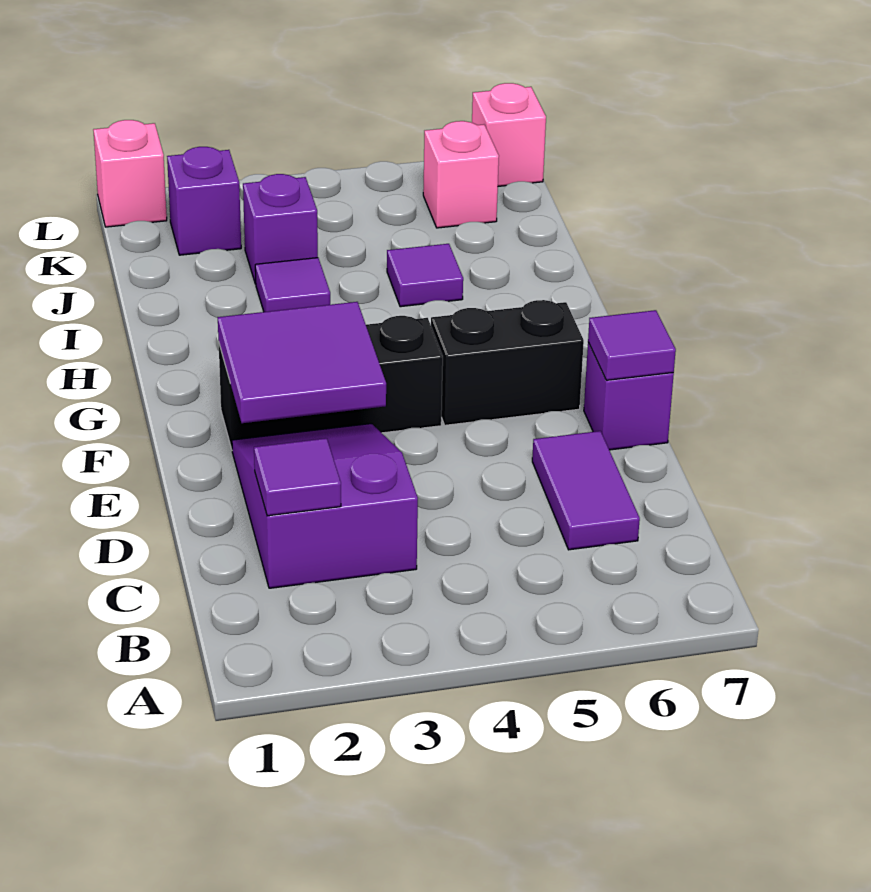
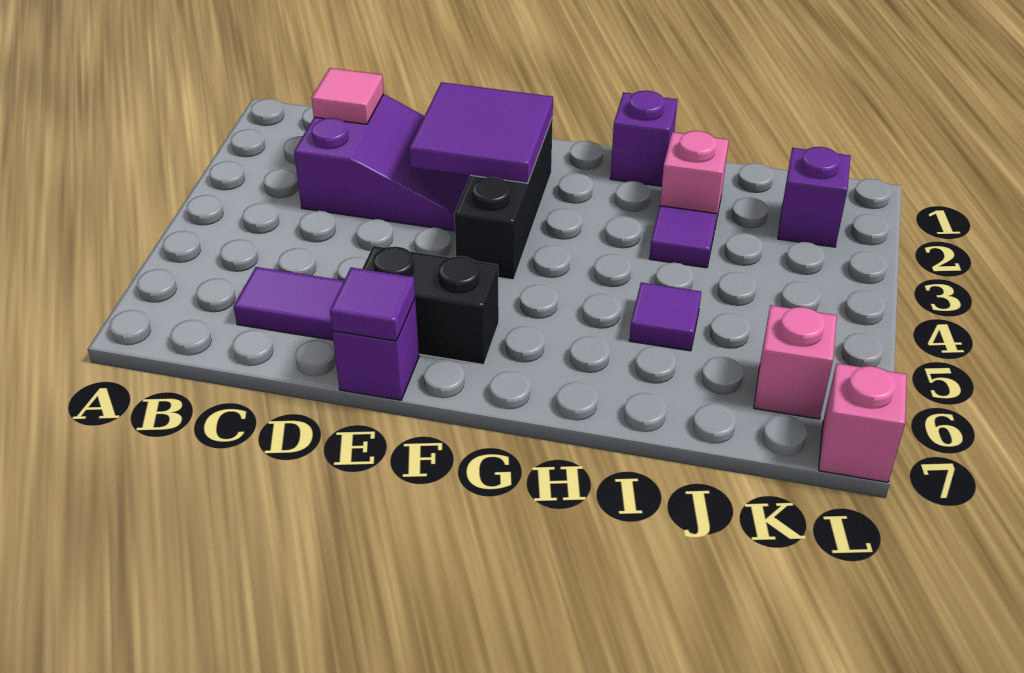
purple 1x1 tile [254,438,341,516] -> pink 1x1 tile [311,68,384,124]
black 1x2 brick [431,300,584,425] -> black 1x2 brick turned to [362,246,499,365]
purple 1x1 brick [243,174,318,284] -> purple 1x1 brick moved to [610,91,677,186]
pink 1x1 brick [93,120,167,227] -> pink 1x1 brick moved to [660,131,729,226]

